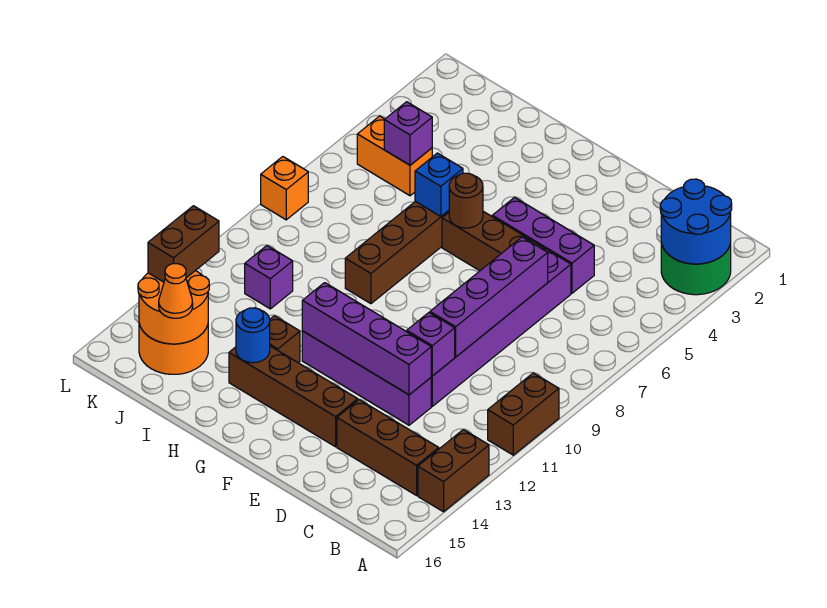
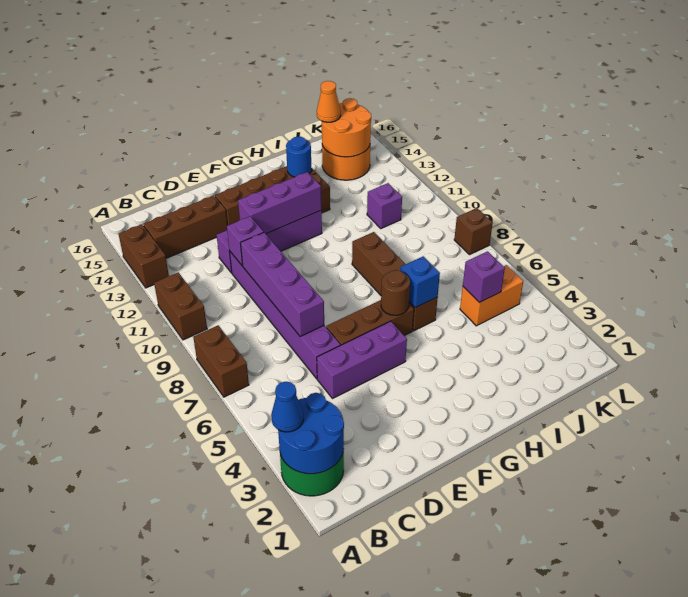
none -> blue 1x1 cone [271,382,304,432]
purple 1x4 brick [302,283,431,395] -> purple 1x3 brick [238,172,321,234]
brown 1x2 brick [148,206,219,282] -> brown 1x2 brick moved to [193,325,249,397]
orange 1x1 brick [261,157,308,220] -> brown 1x1 brick [454,208,493,254]

